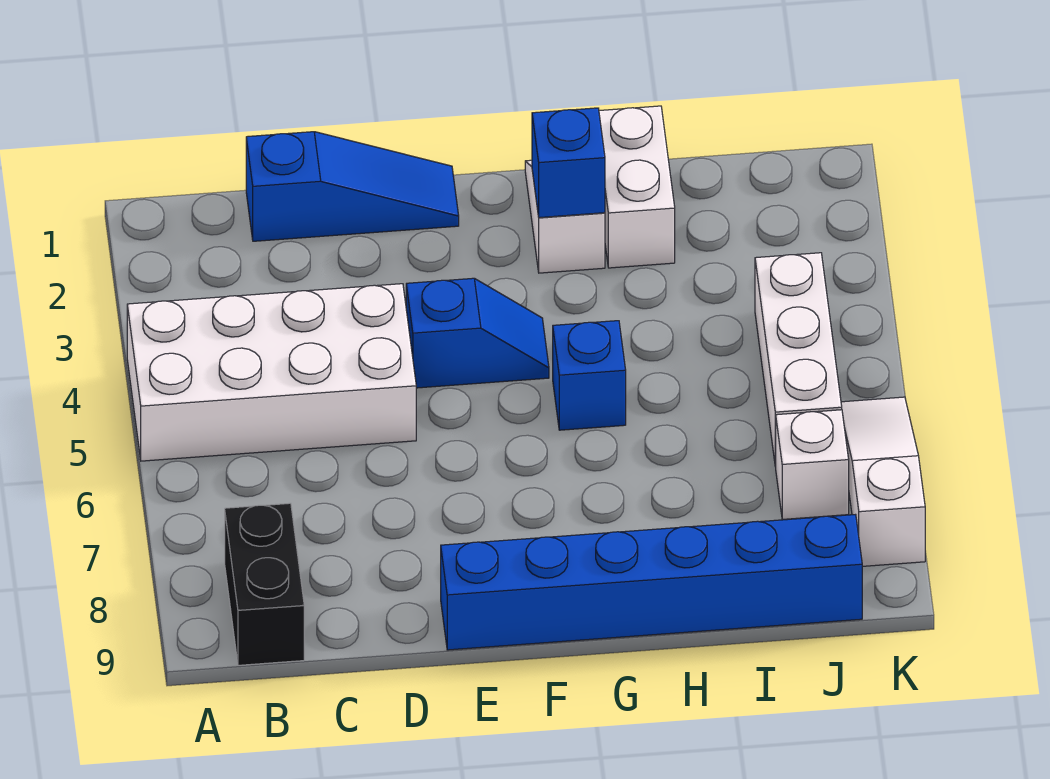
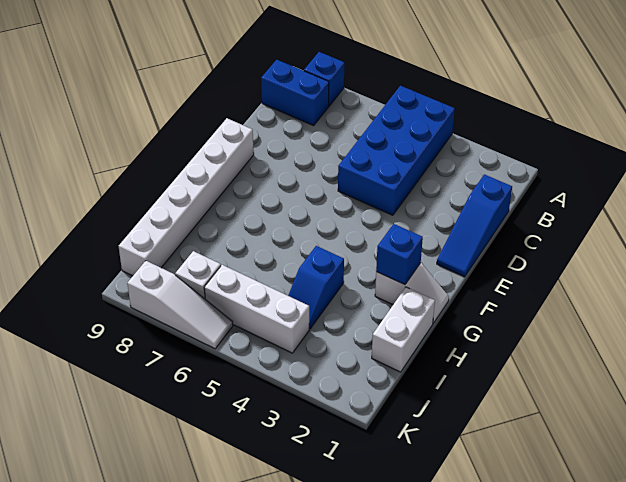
white 2x4 brick [127,284,416,461] -> blue 2x4 brick [338,86,455,215]
black 1x2 brick [225,503,304,665] -> blue 1x2 brick [261,60,329,126]
blue 1x2 slope [406,278,549,388] -> blue 1x2 slope moved to [288,246,344,329]
blue 1x6 brick [441,515,862,650] -> white 1x6 brick [119,118,254,276]
blue 1x1 brick [553,321,626,430] -> blue 1x1 brick moved to [304,52,344,106]
white 1x2 brick [599,106,675,268] -> white 1x2 brick turned to [372,287,435,372]

